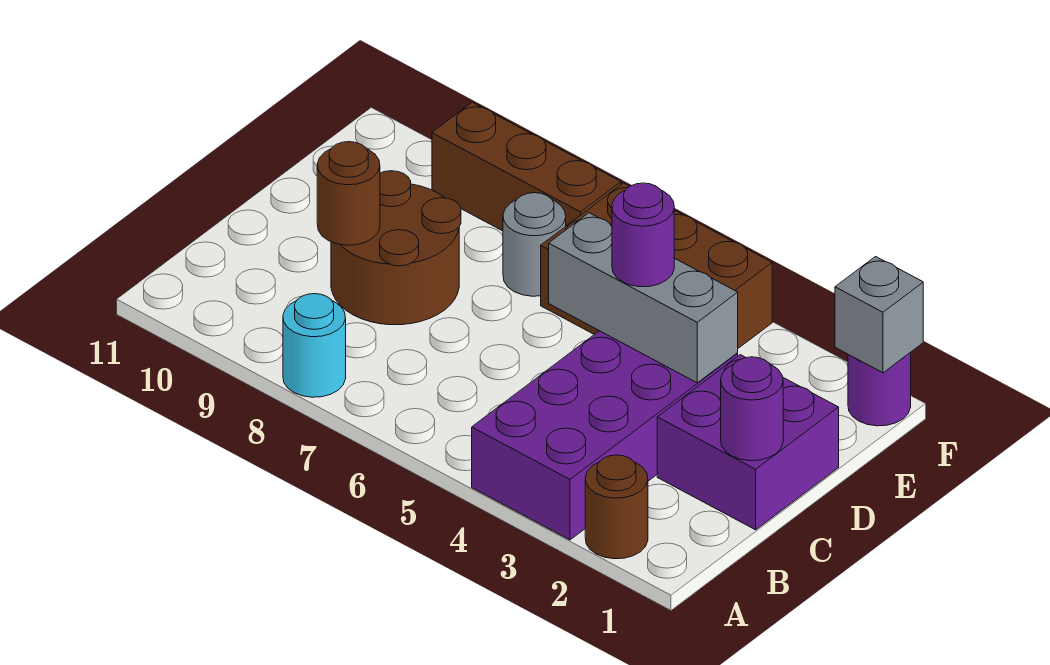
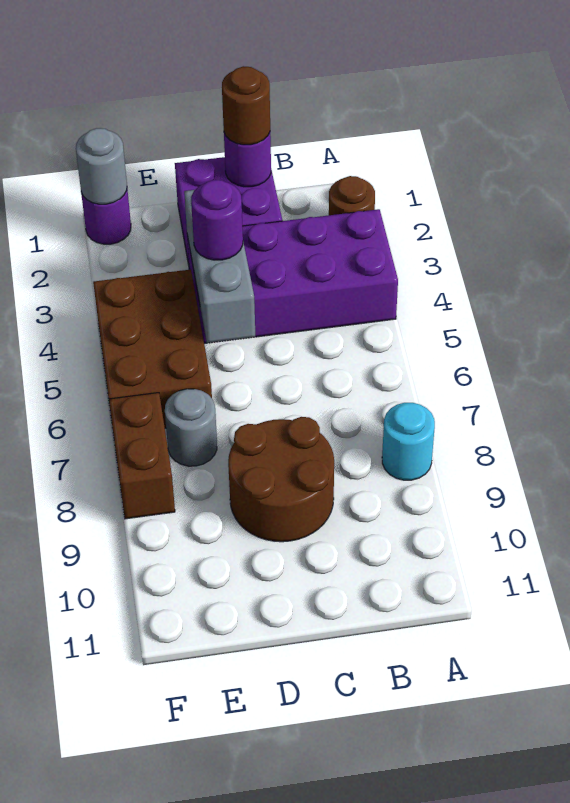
brown 1x1 round brick [317,142,380,245] -> brown 1x1 round brick moved to [222,66,270,145]
grey 1x1 brick [835,257,923,373] -> grey 1x1 round brick [76,128,127,204]
brown 1x3 brick [432,102,621,231] -> brown 1x2 brick [109,393,175,519]

